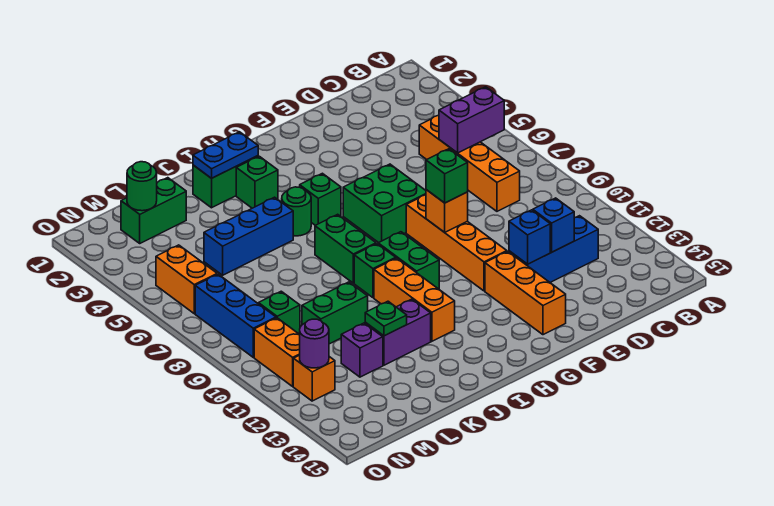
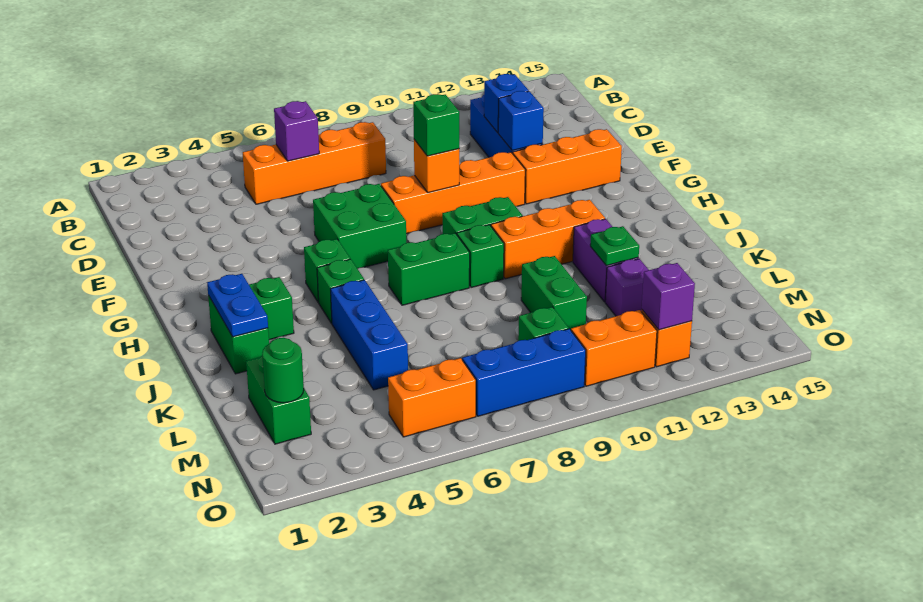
purple 1x2 brick [439,87,504,153] -> purple 1x1 brick [274,101,319,161]
green 1x1 round brick [282,187,311,236] -> green 1x1 brick [317,259,364,324]
purple 1x1 round brick [300,319,329,368] -> purple 1x1 brick [642,263,695,330]

